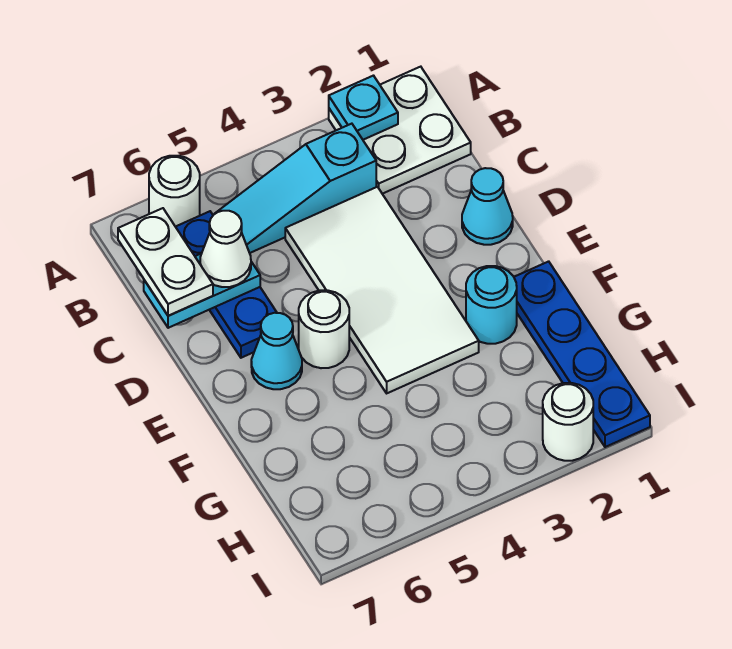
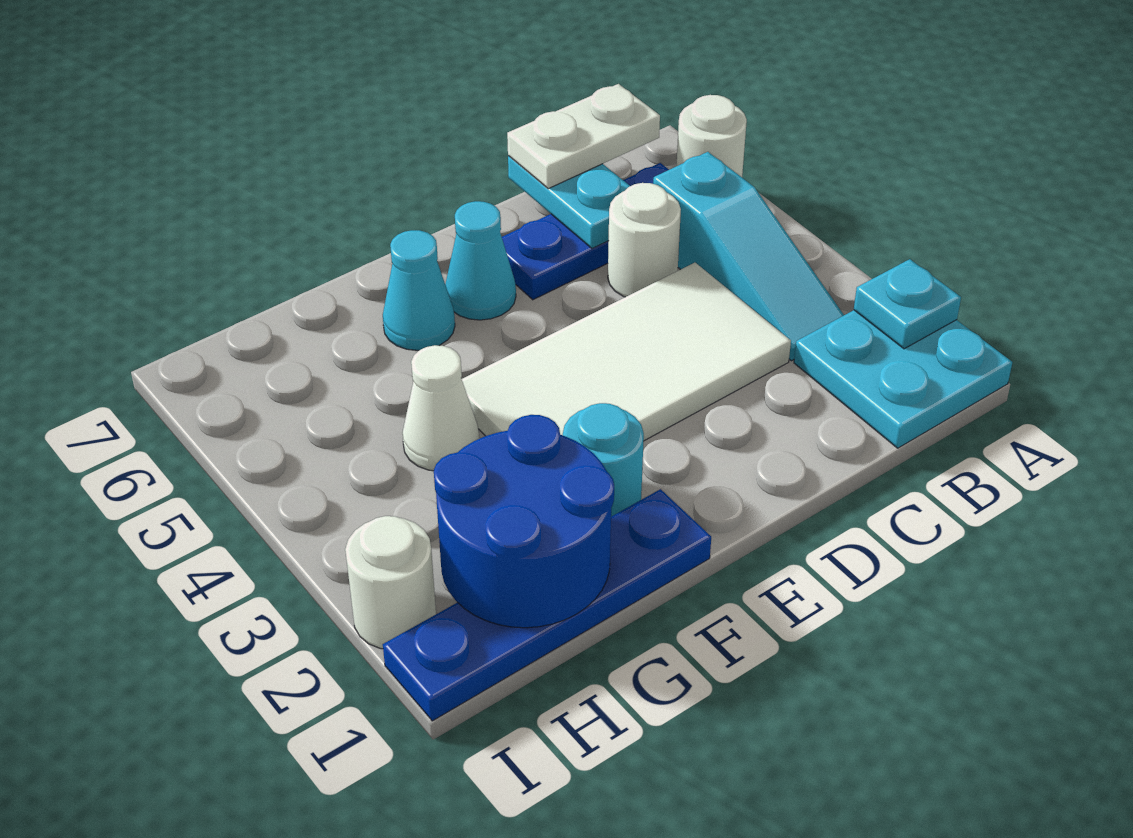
white 2x2 plate [329,67,471,194] -> cyan 2x2 plate [794,310,1013,448]
cyan 1x3 slope [213,124,376,253] -> cyan 1x3 slope turned to [653,152,844,361]
white 1x1 cone [200,211,251,287] -> white 1x1 cone moved to [402,345,479,471]
cyan 1x1 cone [462,168,513,245] -> cyan 1x1 cone moved to [383,230,455,350]
white 1x1 round brick [299,290,349,368] -> white 1x1 round brick moved to [608,183,681,297]
none -> blue 2x2 round brick [434,415,614,628]

